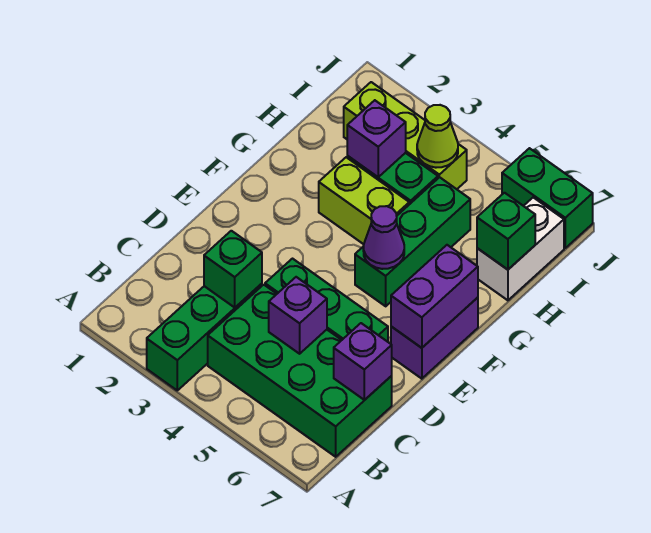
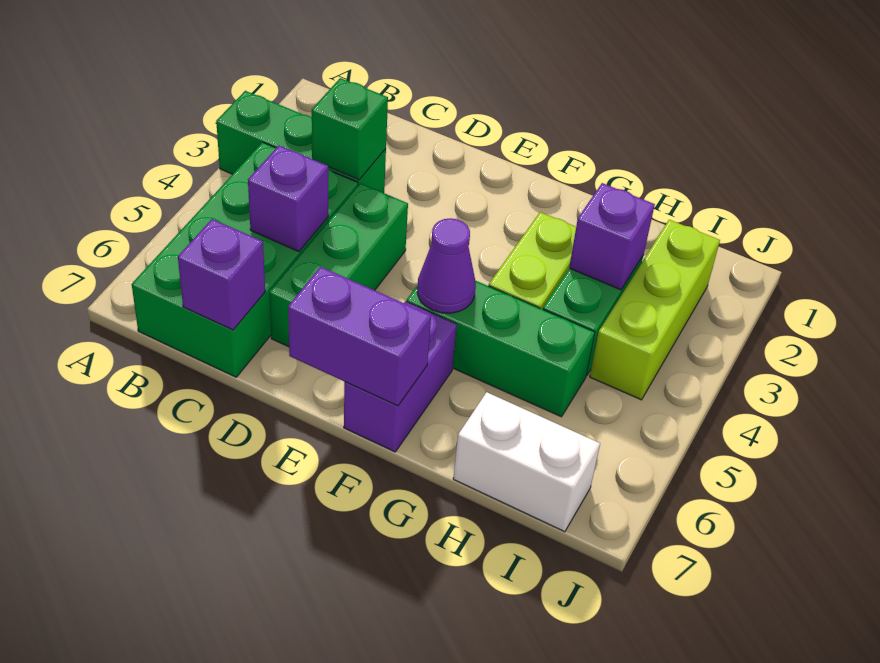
purple 1x2 brick [391,298,478,379] -> purple 1x2 brick turned to [344,301,457,452]
green 1x1 brick [477,193,535,270] -> none
lime 1x1 cone [417,105,458,168] -> none
green 1x2 brick [502,148,593,248] -> none

